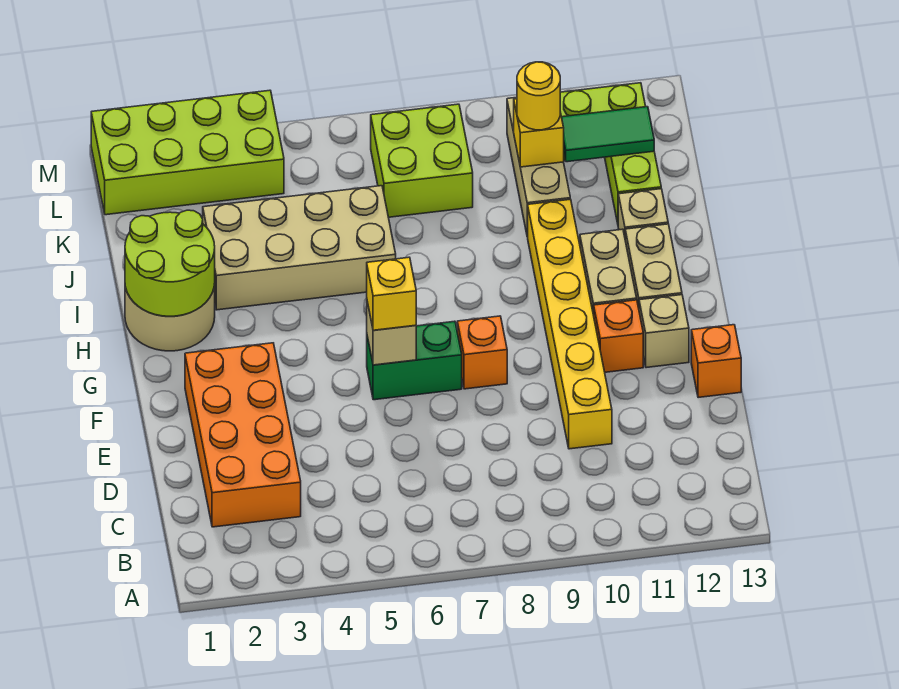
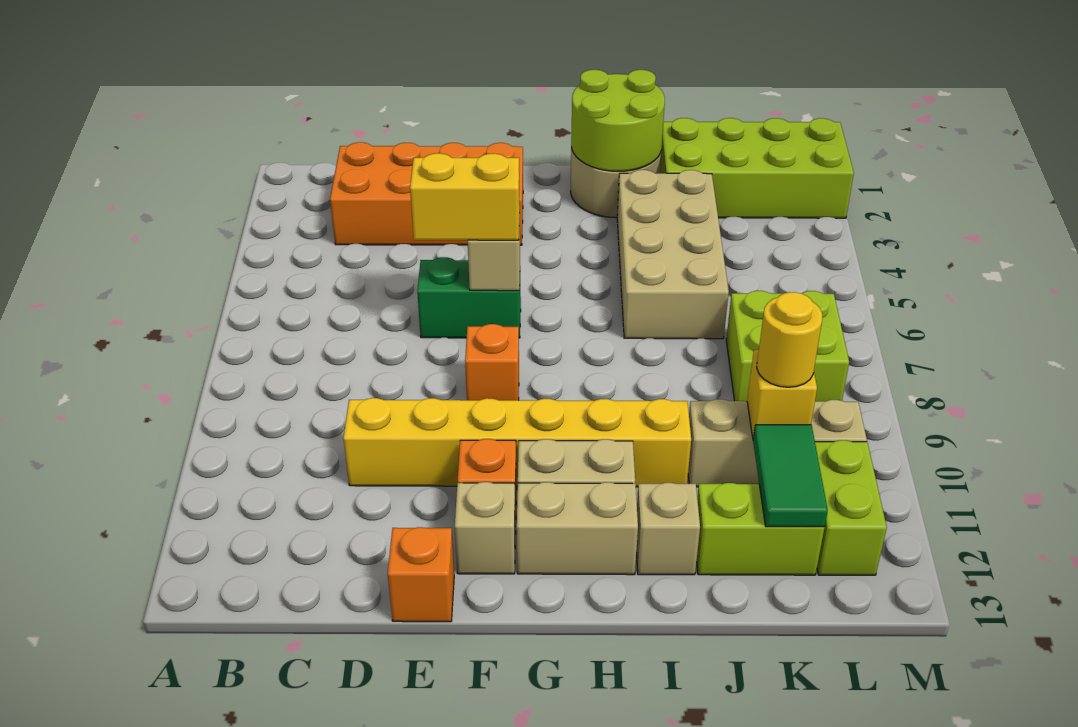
green 1x2 brick [367,321,462,400] -> green 1x2 brick turned to [417,257,521,338]
yellow 1x1 brick [367,257,416,330] -> yellow 1x2 brick [410,153,520,240]
lime 2x4 brick [91,90,284,215] -> lime 2x4 brick turned to [660,118,854,218]

